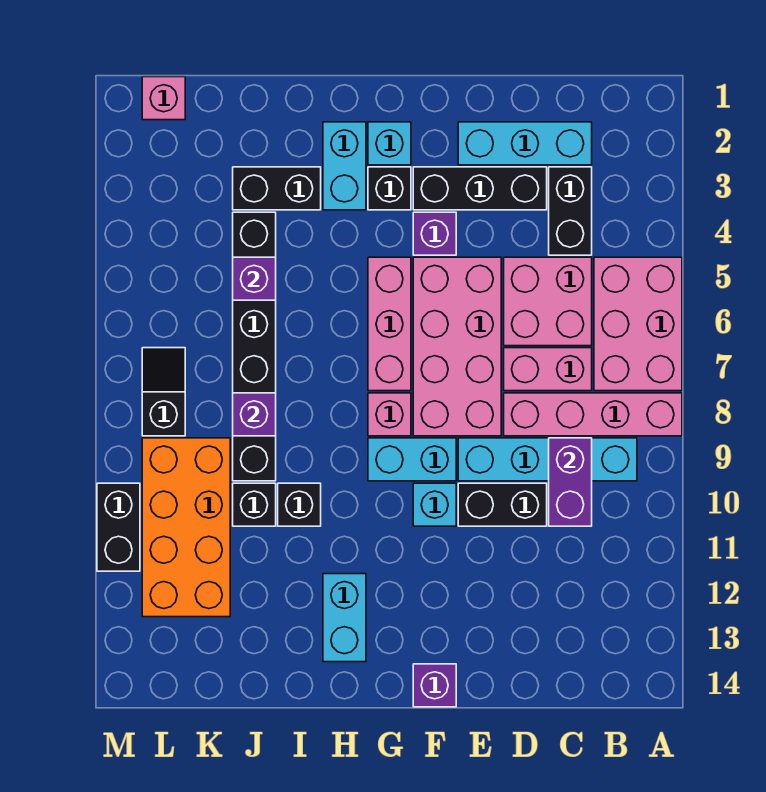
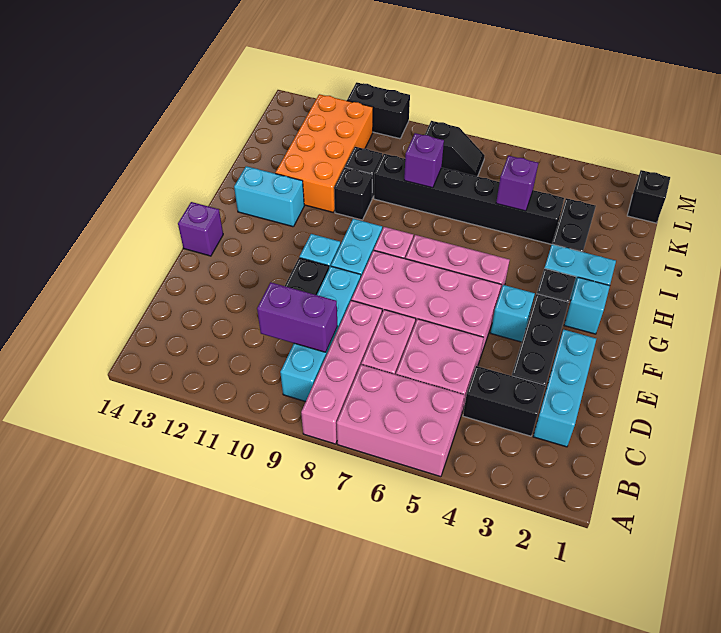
purple 1x1 brick [413,212,456,255] -> cyan 1x1 brick [491,285,535,342]
orange 2x4 brick [142,438,230,617] -> orange 2x4 brick turned to [275,94,373,212]
pink 1x1 brick [142,77,185,120] -> black 1x1 brick [627,170,670,223]

